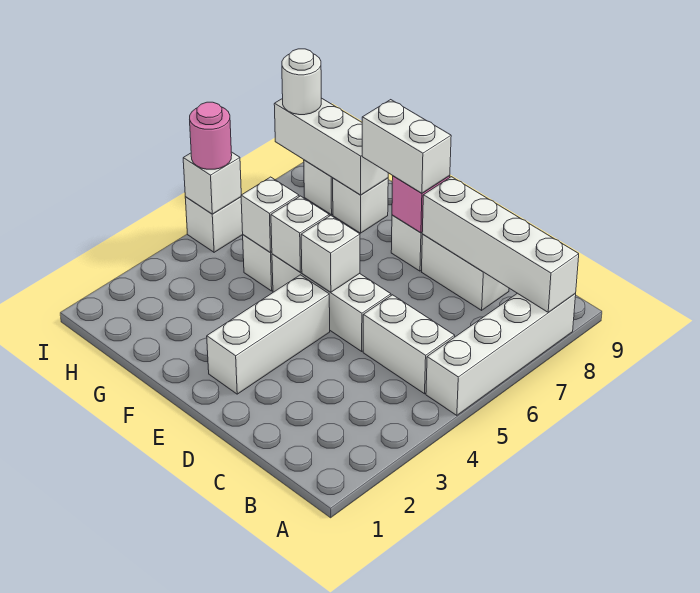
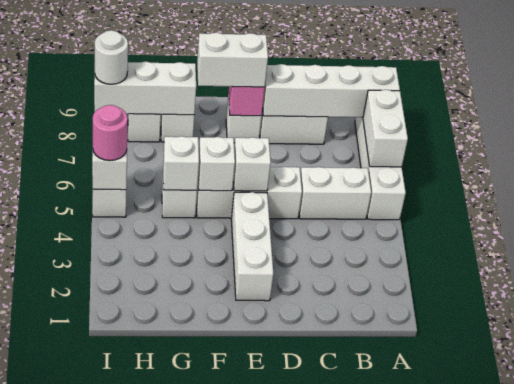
none -> white 1x2 brick [363,90,408,167]

